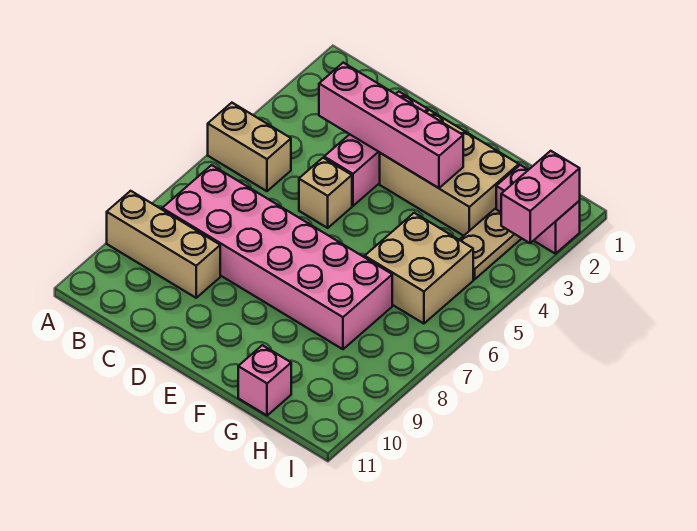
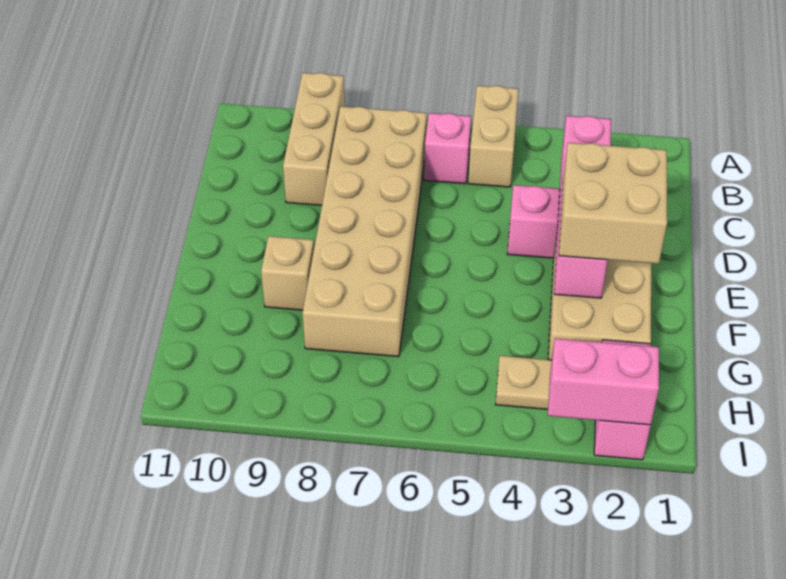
pink 2x6 brick [162,165,392,349] -> tan 2x6 brick [302,106,427,357]
tan 1x1 brick [299,158,352,228] -> tan 1x1 brick moved to [261,236,314,310]
tan 2x2 brick [365,213,473,324] -> tan 2x2 brick moved to [559,143,667,264]
pink 1x1 brick [238,345,291,416] -> pink 1x1 brick moved to [424,113,471,184]

